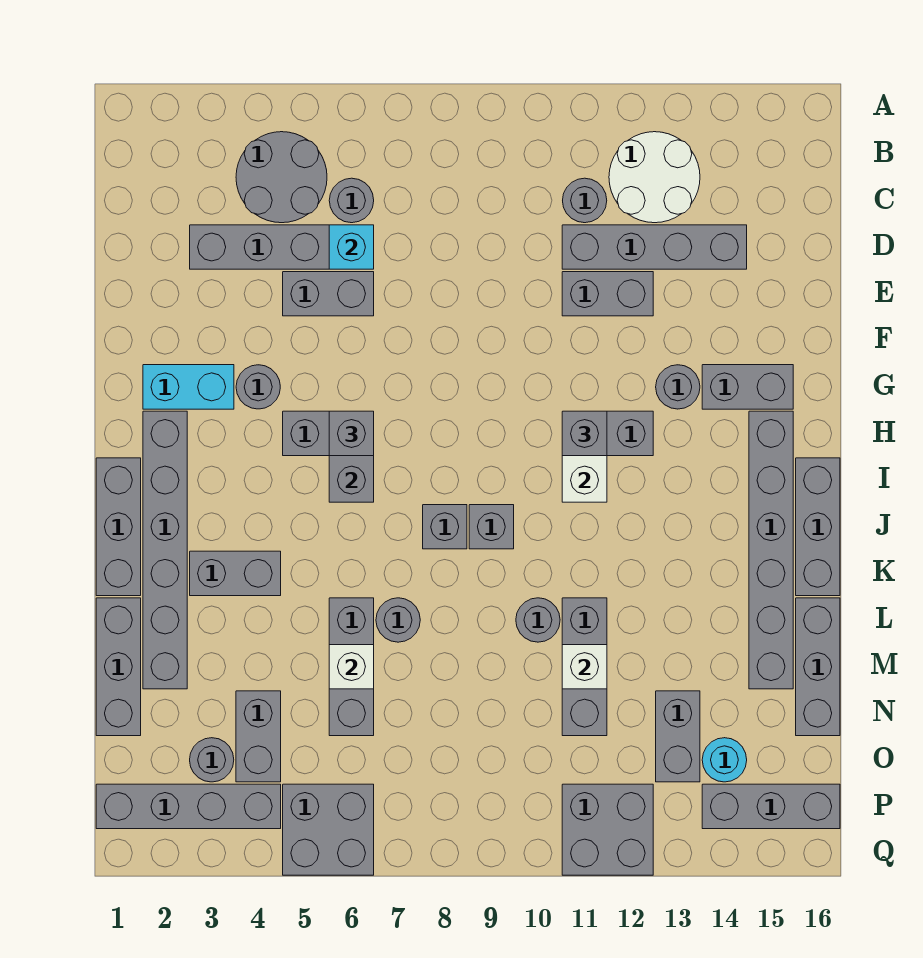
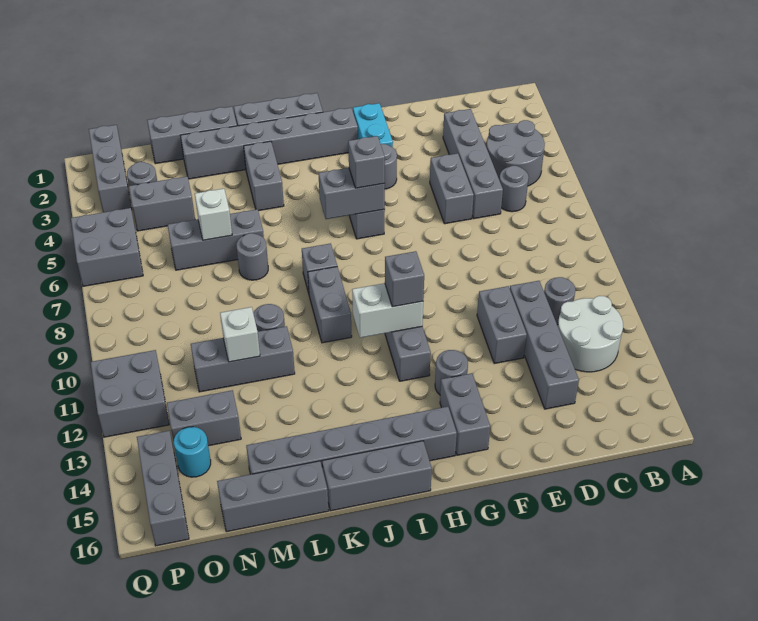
cyan 1x1 brick [329,225,374,269] -> none
grey 1x1 brick [469,505,514,549] -> grey 1x2 brick [308,267,352,343]
grey 1x4 brick [96,784,281,829] -> grey 1x3 brick [89,125,132,212]

